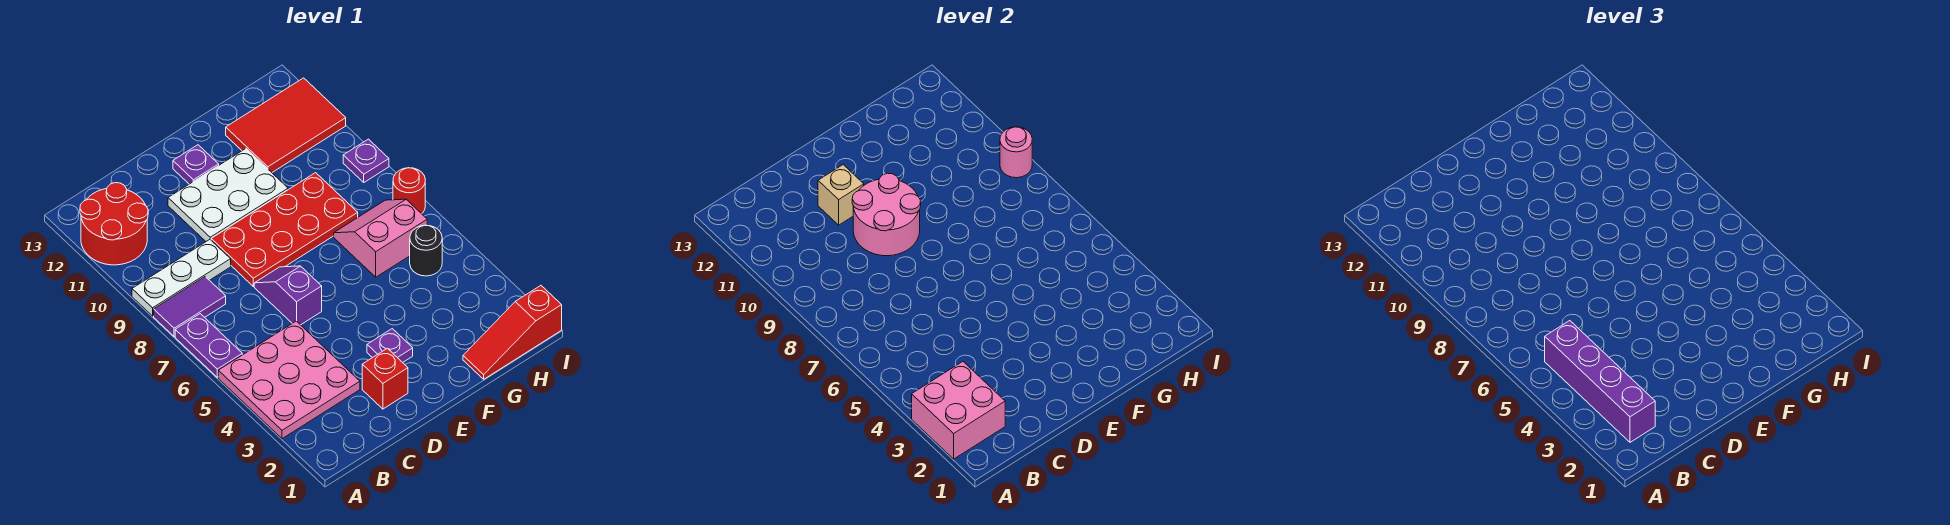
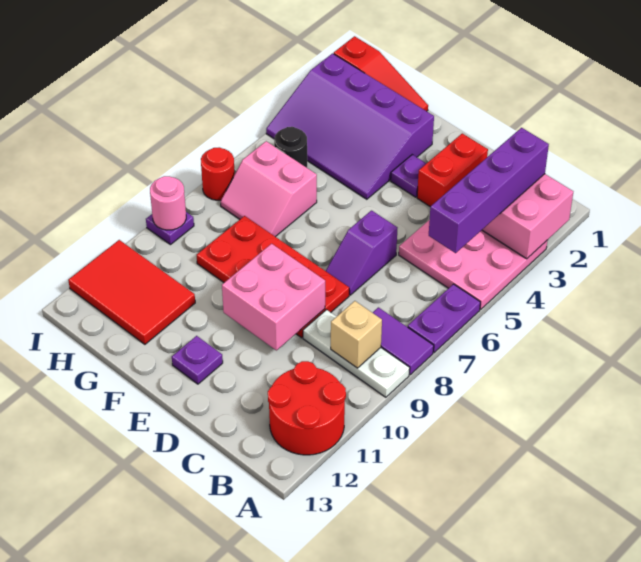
red 1x1 brick [362,348,408,409] -> red 1x2 brick [417,133,488,206]
pink 2x2 round brick [852,173,921,256] -> pink 2x2 brick [222,244,325,350]
white 2x3 plate [168,149,288,241] -> none
tan 1x1 brick [818,165,864,225] -> tan 1x1 brick moved to [331,301,382,368]
none -> purple 3x4 slope [266,53,434,199]

